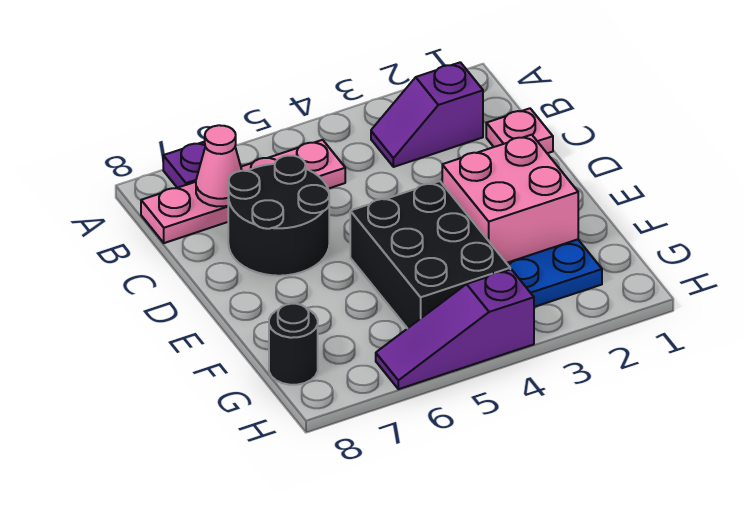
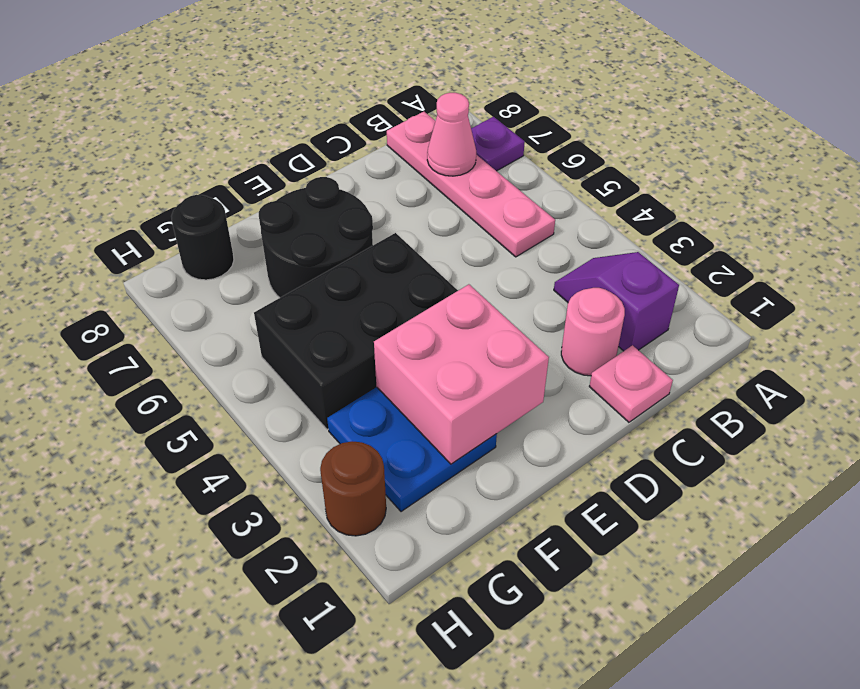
none -> pink 1x1 round brick [561,288,625,376]
black 2x2 round brick [228,156,329,276] -> black 2x2 round brick moved to [259,177,373,298]
none -> brown 1x1 round brick [320,441,386,536]
purple 1x3 slope [376,269,534,389] -> none

